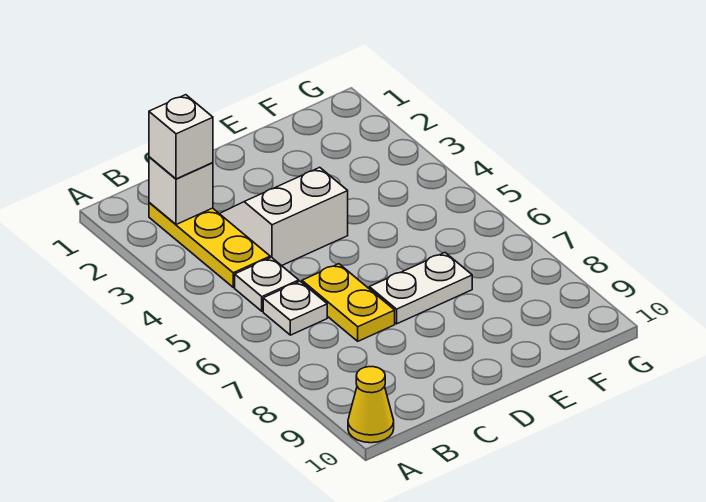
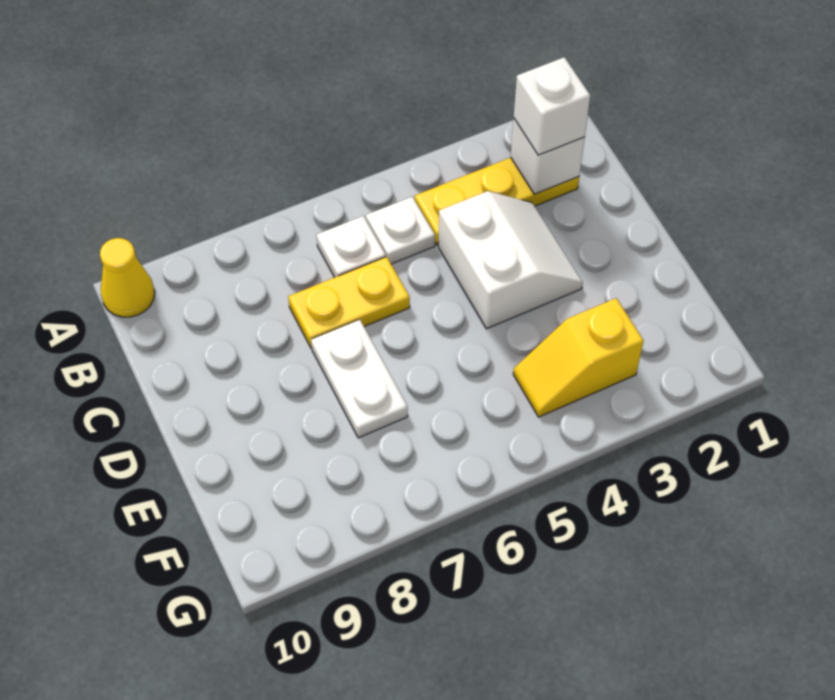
none -> yellow 1x2 slope [513,298,643,417]

